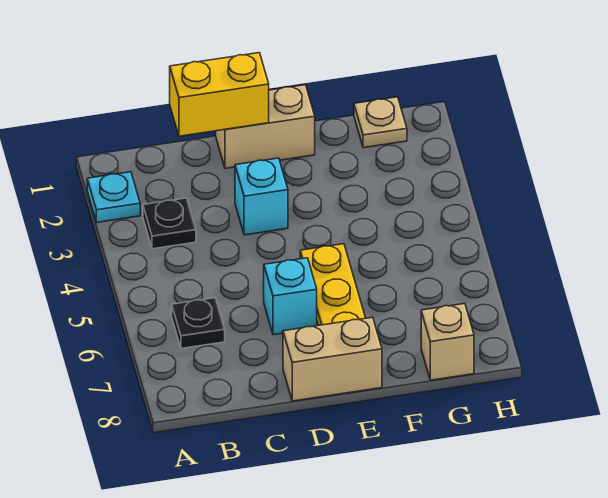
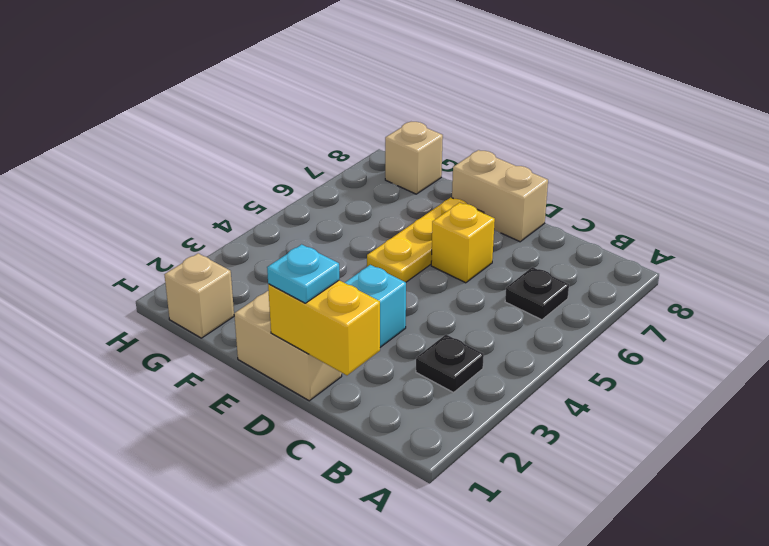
cyan 1x1 plate [87,172,140,222] -> cyan 1x1 plate moved to [267,244,340,303]
cyan 1x1 brick [264,258,317,335] -> yellow 1x1 brick [431,203,495,283]
tan 1x1 plate [354,97,407,148] -> tan 1x1 brick [164,253,234,338]

